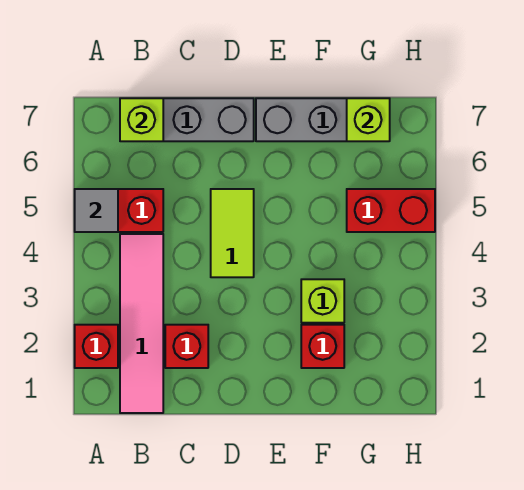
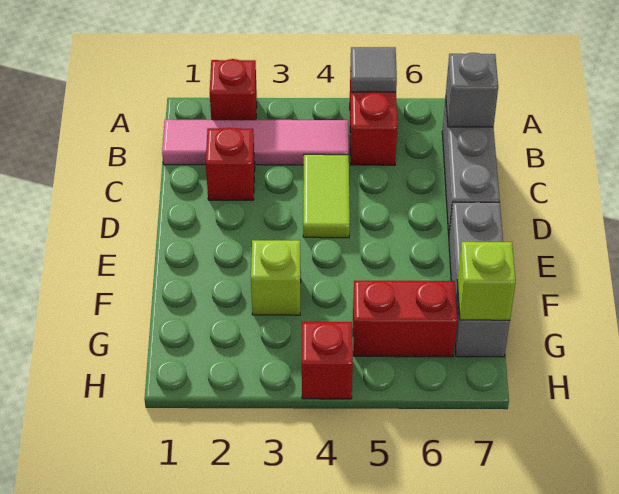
lime 1x1 brick [120,98,163,141] -> grey 1x1 brick [446,53,498,127]
lime 1x2 tile [211,189,254,277] -> lime 1x2 tile turned to [303,154,350,238]
red 1x1 brick [301,325,344,368] -> red 1x1 brick moved to [302,322,353,399]
red 1x2 brick [347,189,435,232] -> red 1x2 brick turned to [353,281,457,357]

